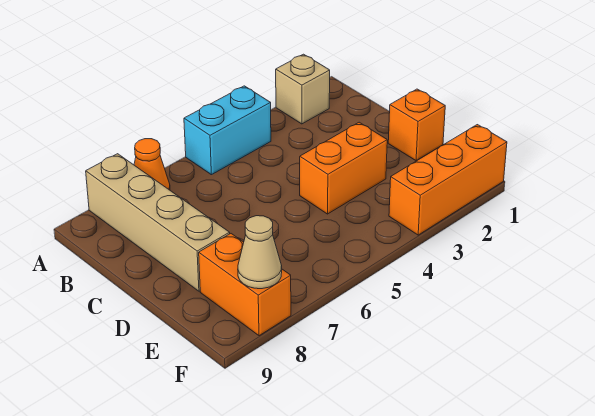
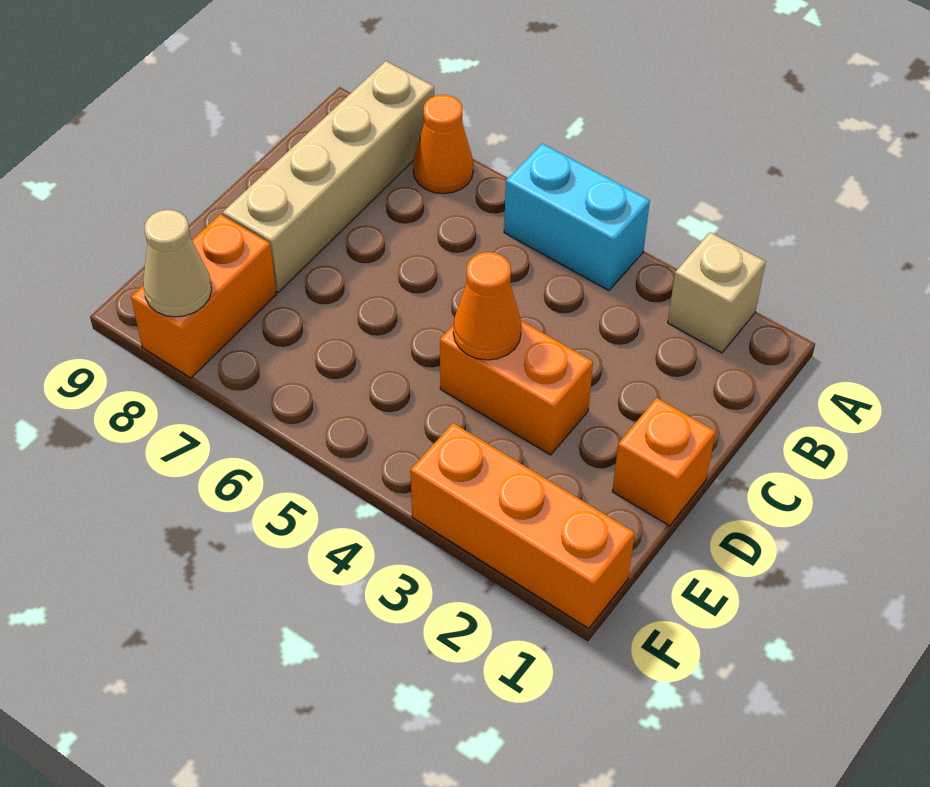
none -> orange 1x1 cone [453,252,521,360]

